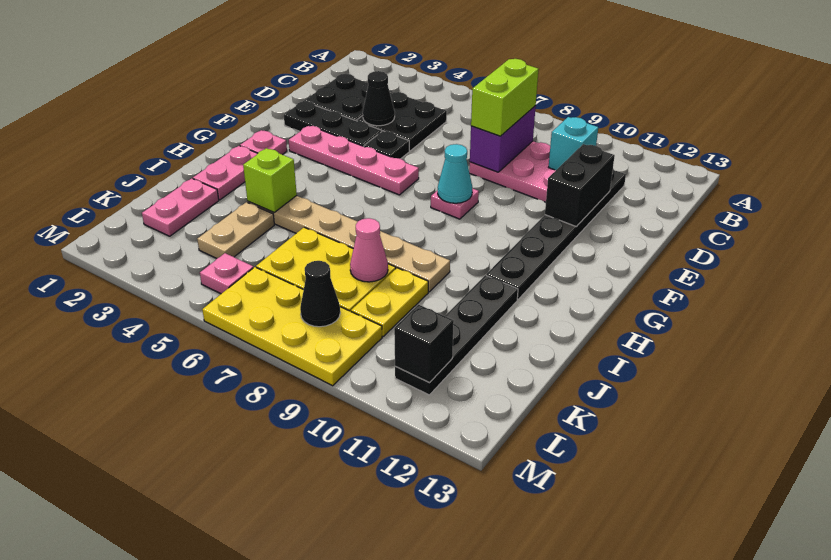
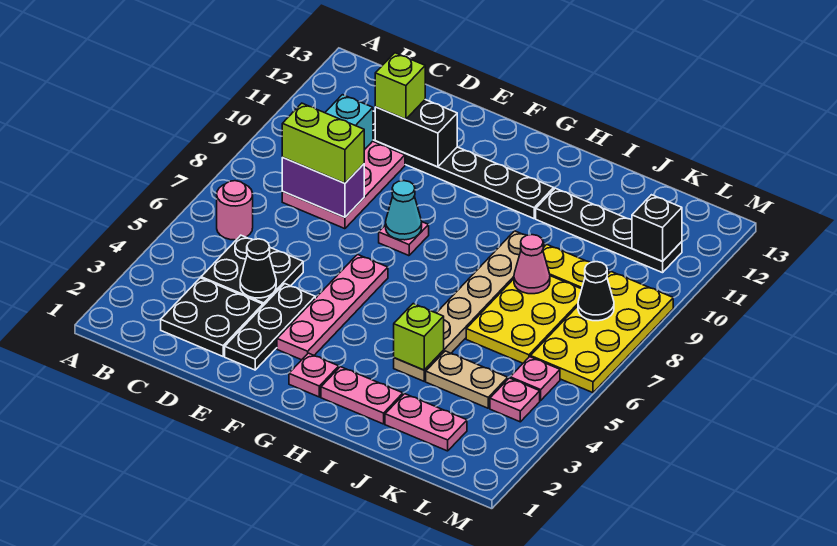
none -> pink 1x1 round brick [217,181,253,240]
none -> lime 1x1 brick [375,53,425,119]
black 1x1 plate [364,131,409,159] -> none
none -> pink 1x1 plate [490,378,540,422]

